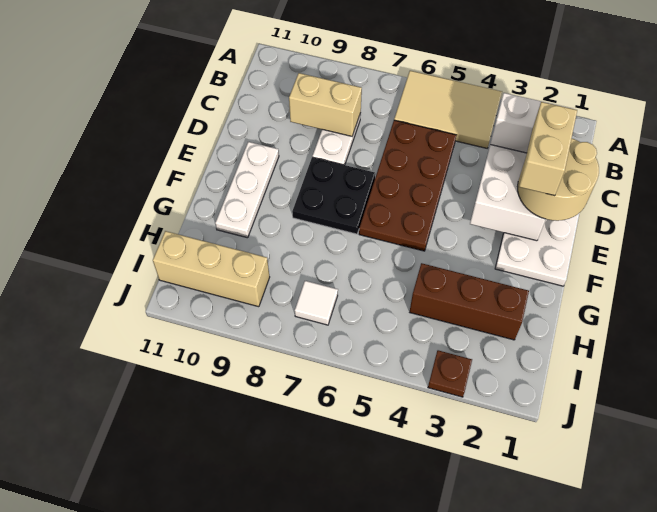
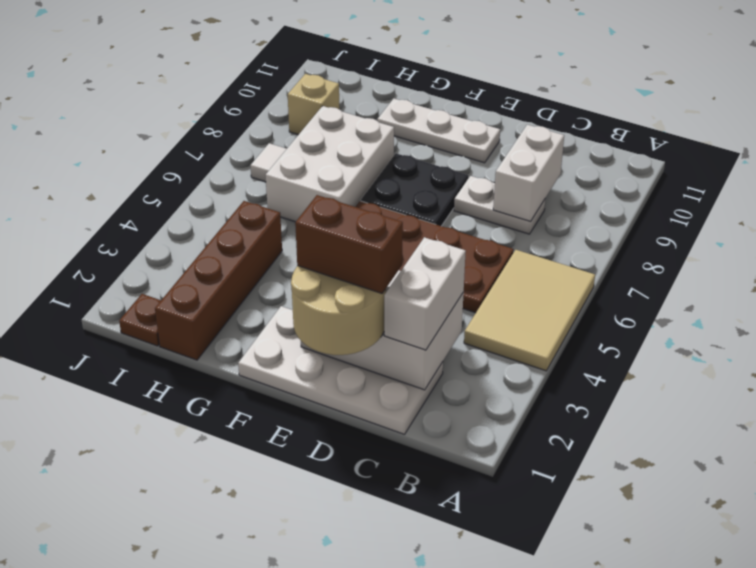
tan 1x2 brick [289,73,362,136] -> white 1x2 brick [493,125,564,222]
tan 1x2 brick [519,102,577,196] -> brown 1x2 brick [295,195,403,293]
none -> white 2x3 brick [266,106,394,222]
brown 1x3 brick [410,263,529,340] -> brown 1x4 brick [155,201,282,360]
tan 1x3 brick [153,231,270,307] -> tan 1x1 brick [288,74,339,135]
brown 1x1 plate [428,350,472,397] -> brown 1x1 plate moved to [119,294,161,346]

